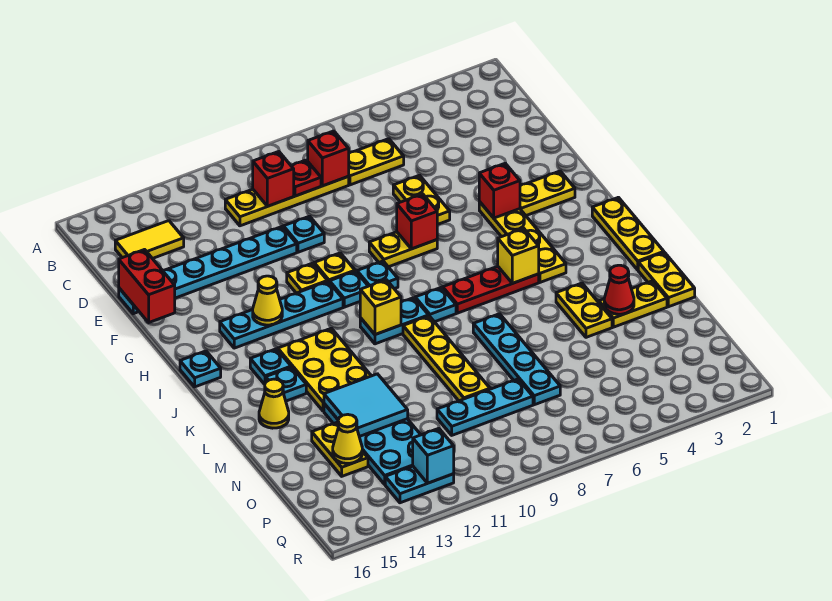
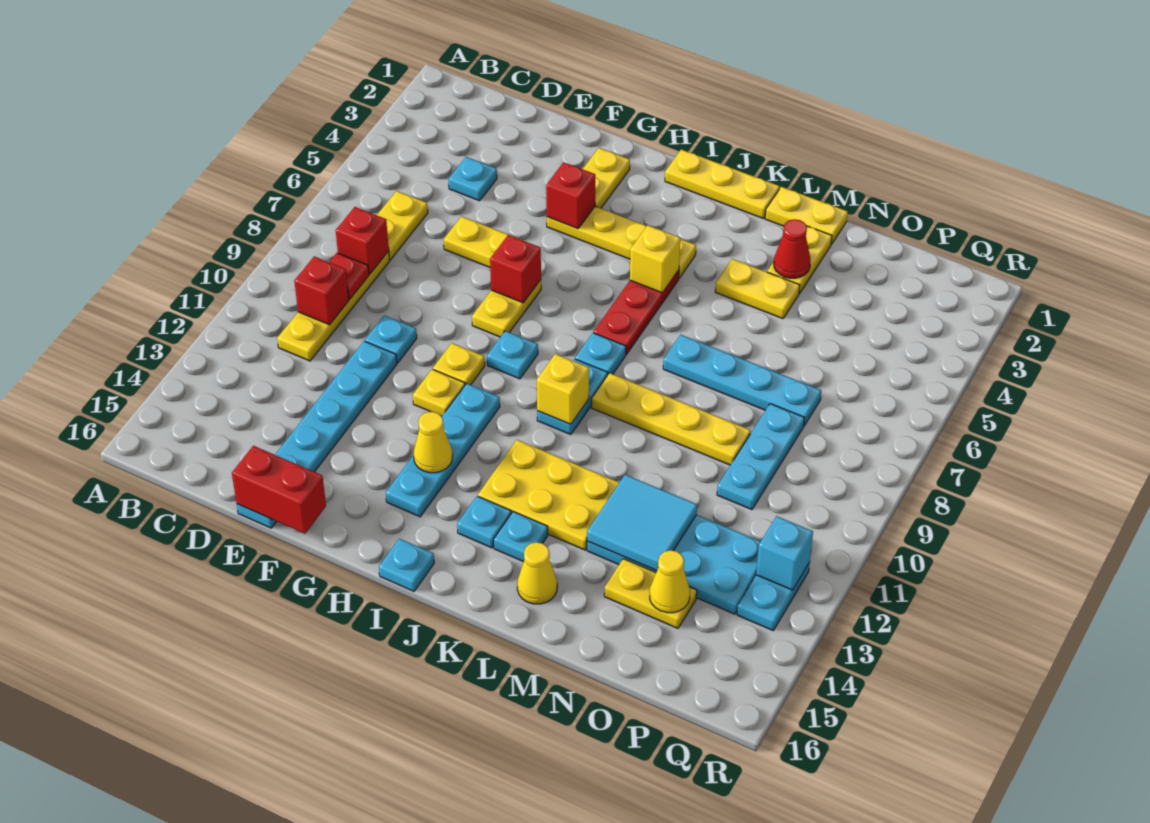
yellow 1x2 tile [115,221,184,259] -> none
cyan 1x1 plate [330,271,368,307] -> cyan 1x1 plate moved to [448,157,497,201]

